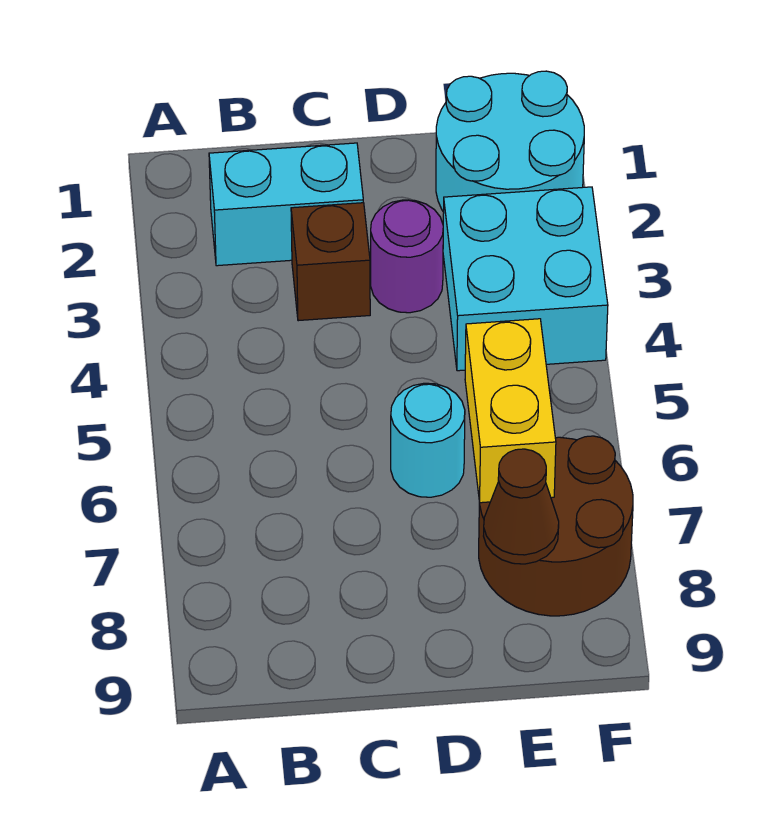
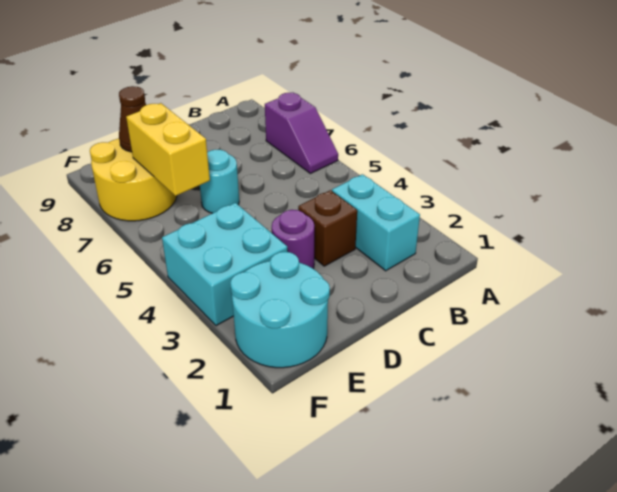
none -> purple 1x2 slope [265,93,338,174]
cyan 1x2 brick [209,143,363,266] -> cyan 1x2 brick turned to [332,174,420,271]
brown 2x2 round brick [479,436,633,616] -> yellow 2x2 round brick [90,138,177,221]

